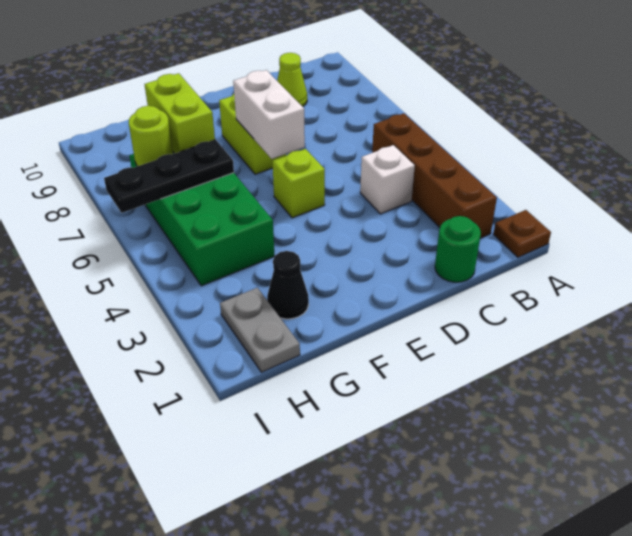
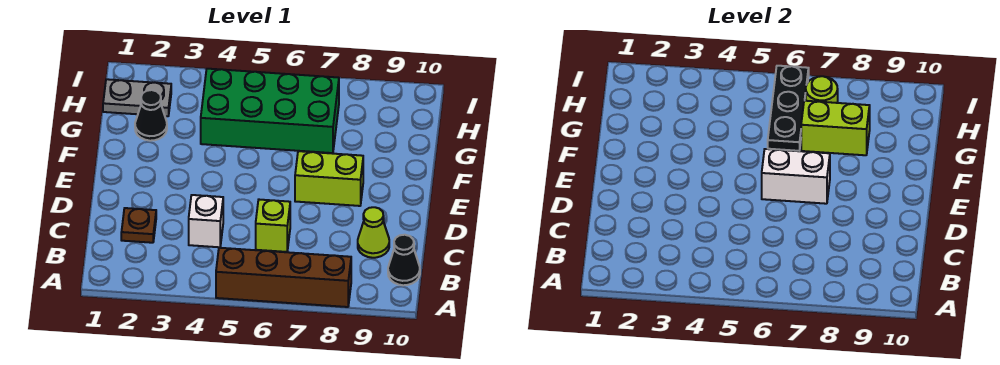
brown 1x1 plate [493,210,551,257] -> brown 1x1 plate moved to [121,208,156,243]
brown 1x4 brick [372,113,497,238] -> brown 1x4 brick moved to [216,248,351,307]
none -> black 1x1 cone [388,235,420,285]
green 1x1 round brick [435,216,481,282] -> none
lime 1x1 brick [273,149,325,218] -> lime 1x1 brick moved to [256,200,290,252]

